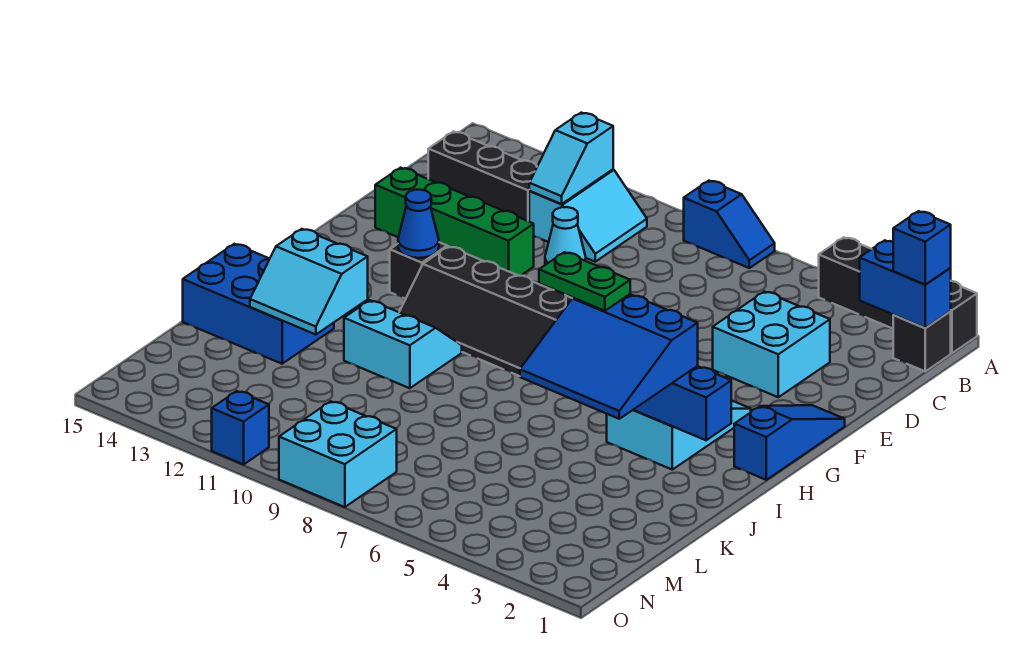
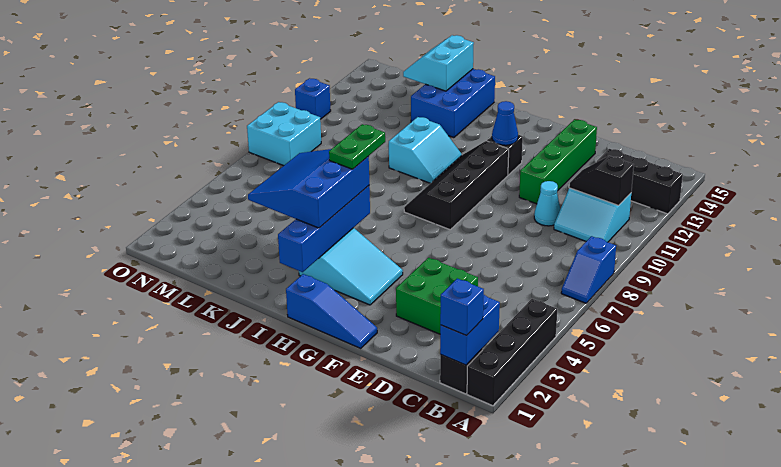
cyan 1x2 slope [529,113,613,204] -> black 1x2 slope [569,156,634,205]
black 1x3 brick [428,131,537,221] -> black 1x3 brick turned to [597,149,683,214]
cyan 2x2 brick [713,292,830,397] -> green 2x2 brick [396,258,478,334]
cyan 2x2 slope [250,229,368,335] -> cyan 2x2 slope moved to [403,35,474,91]

